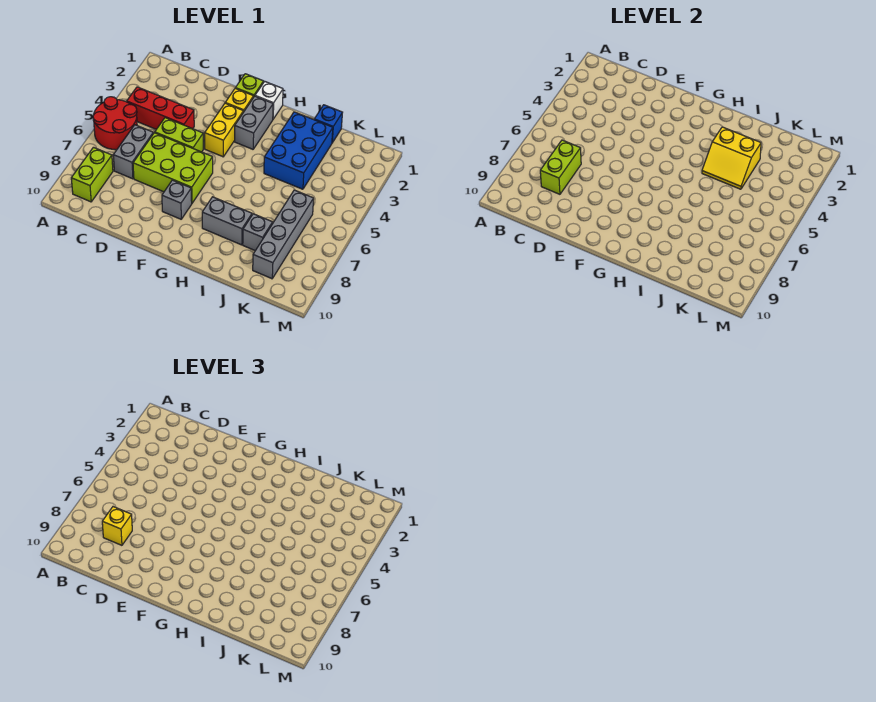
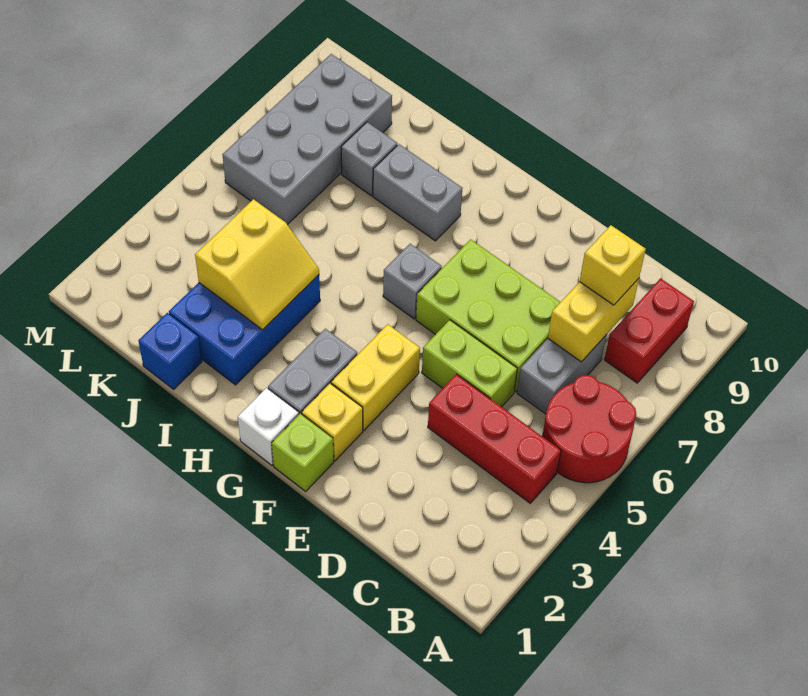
lime 1x2 brick [71,147,113,202] -> red 1x2 brick [604,278,694,383]
lime 1x2 brick [540,140,581,194] -> yellow 1x2 brick [548,278,639,362]
grey 1x1 brick [162,180,192,219] -> grey 1x1 brick moved to [383,244,442,319]
yellow 2x2 slope [702,127,761,189] -> yellow 2x2 slope turned to [195,199,319,330]
grey 1x4 brick [253,190,314,279] -> grey 2x4 brick [222,54,392,225]

